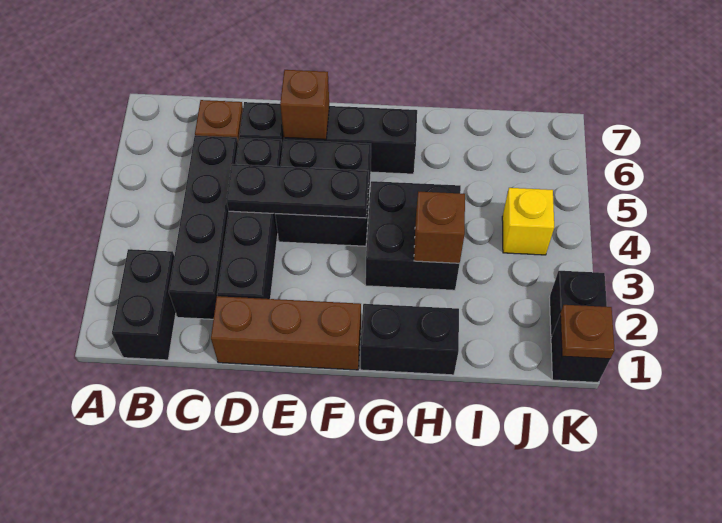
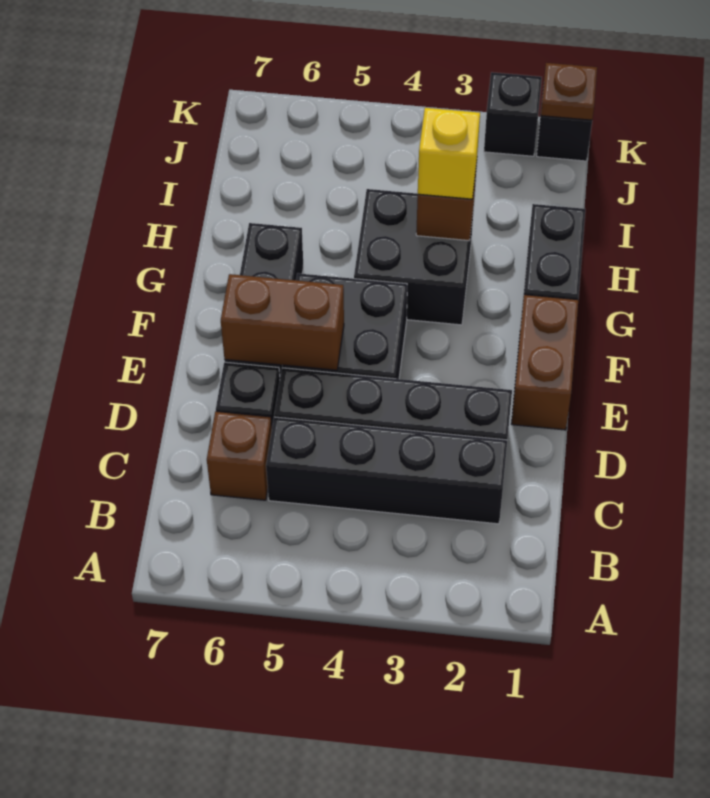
black 1x2 brick [112,249,176,360] -> none
brown 1x3 brick [211,296,361,370] -> brown 1x2 brick [511,295,578,430]
black 1x3 plate [227,164,369,218] -> none
brown 1x1 brick [280,70,329,140] -> brown 1x2 brick [221,274,344,370]
yellow 1x1 brick [502,188,554,255] -> yellow 1x1 brick moved to [418,108,480,199]

